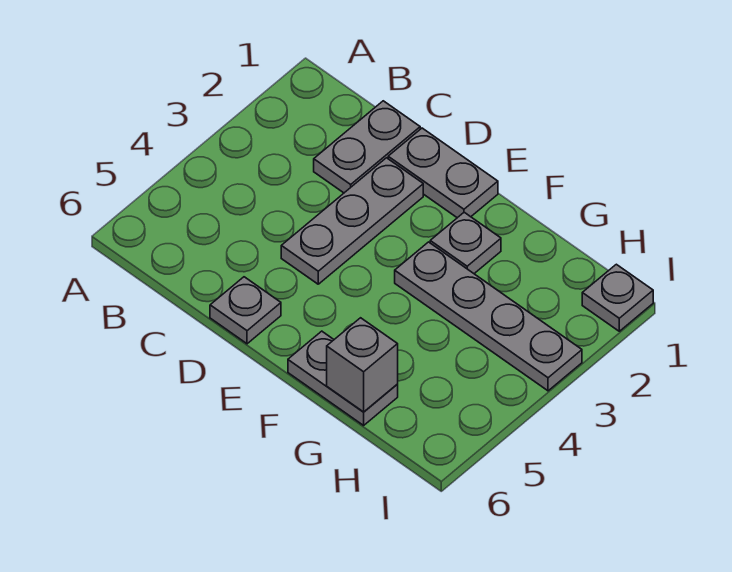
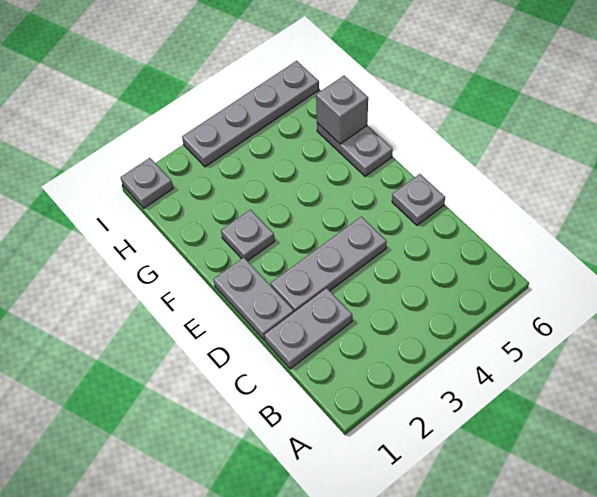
grey 1x4 plate [395,242,582,391] -> grey 1x4 plate turned to [182,61,319,167]

